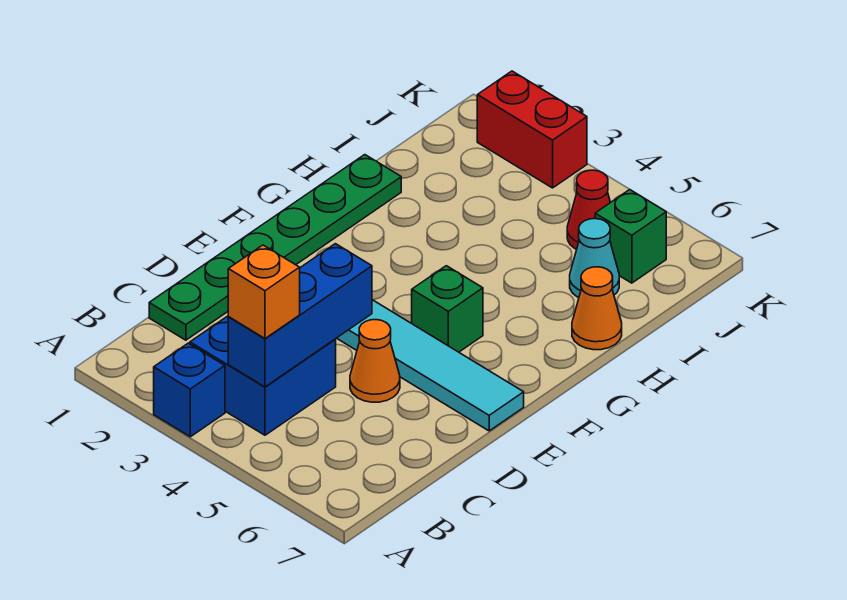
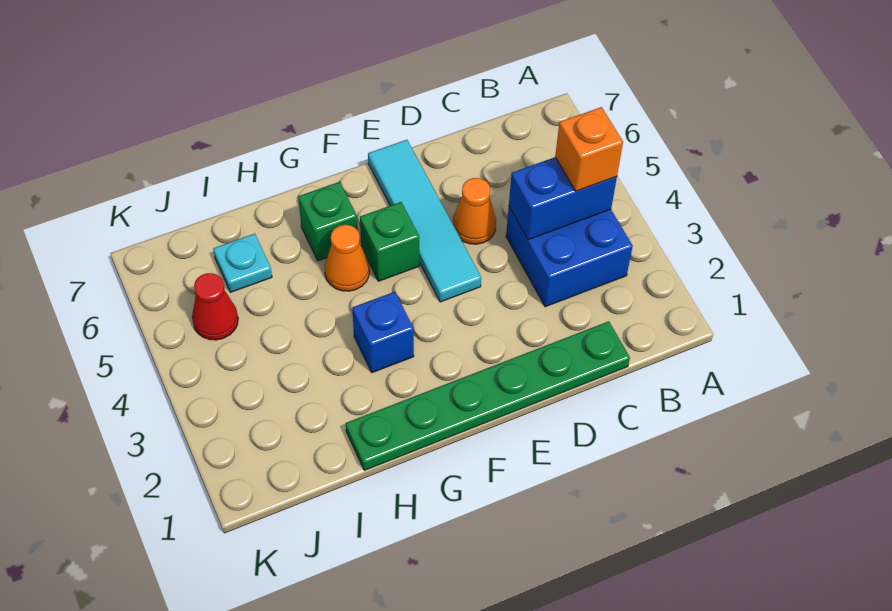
blue 1x1 brick [154,343,225,437] -> blue 1x1 brick moved to [352,292,414,373]
blue 1x3 brick [228,244,372,387] -> blue 1x2 brick [509,157,617,240]
orange 1x1 cone [572,267,622,350] -> orange 1x1 cone moved to [325,225,369,291]
cyan 1x1 cone [570,219,619,298] -> cyan 1x1 plate [213,234,272,292]
green 1x1 brick [595,190,666,283] -> green 1x1 brick moved to [298,182,358,261]
red 1x2 brick [477,71,587,188] -> none

